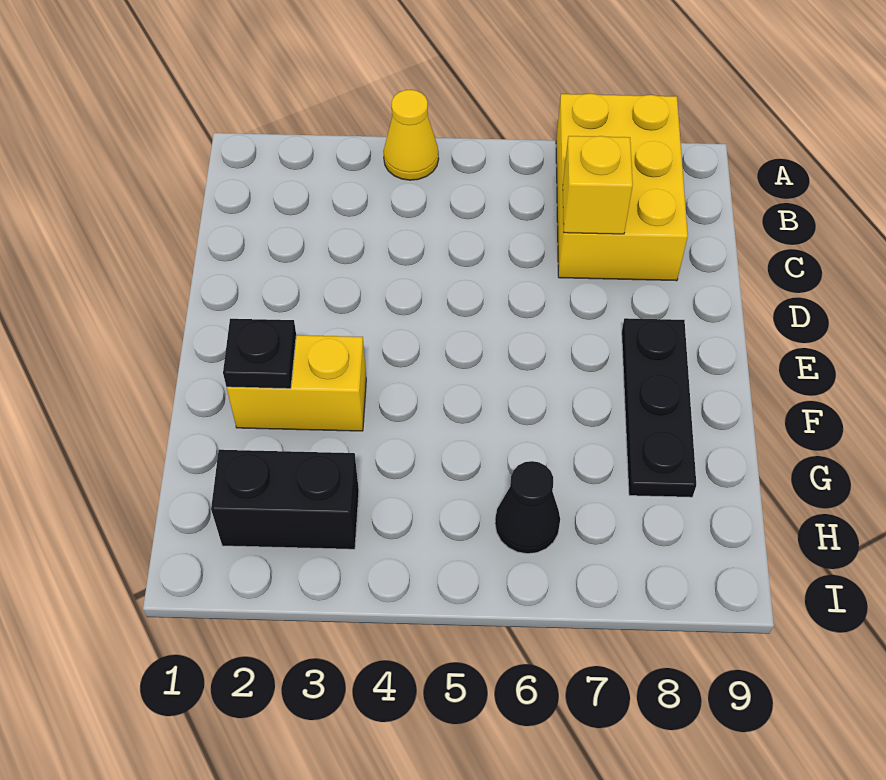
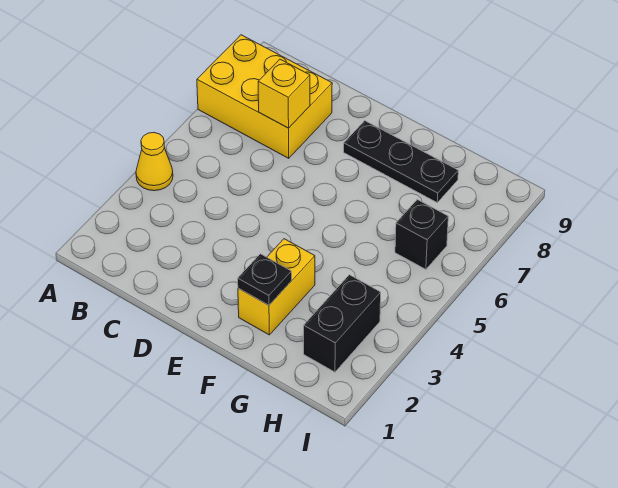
black 1x1 cone [495,461,560,554] -> black 1x1 brick [395,200,448,269]

